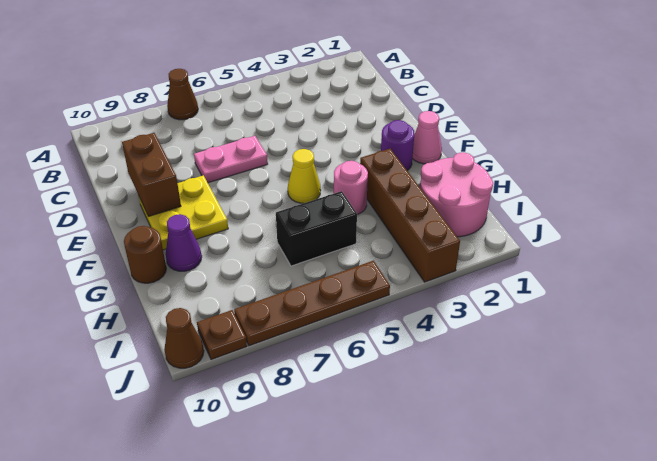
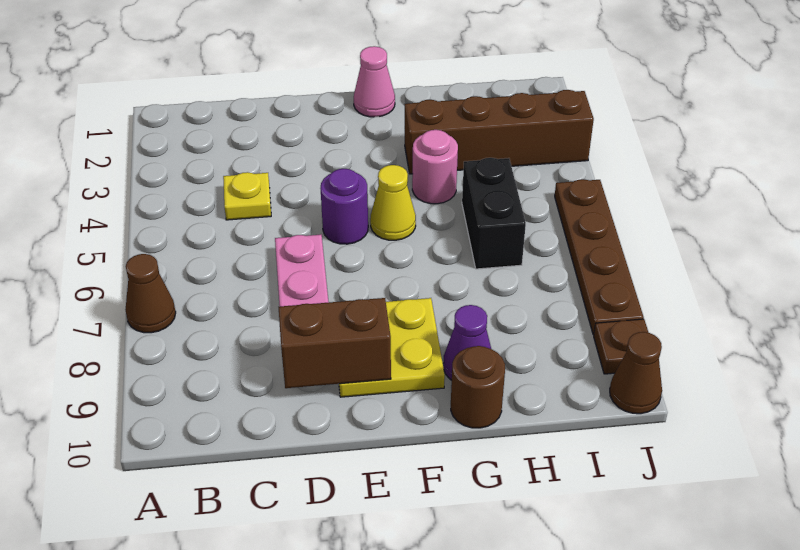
none -> yellow 1x1 plate [223,172,271,220]
purple 1x1 round brick [381,120,414,171] -> purple 1x1 round brick moved to [321,169,368,244]
pink 2x2 round brick [420,152,493,237] -> none

